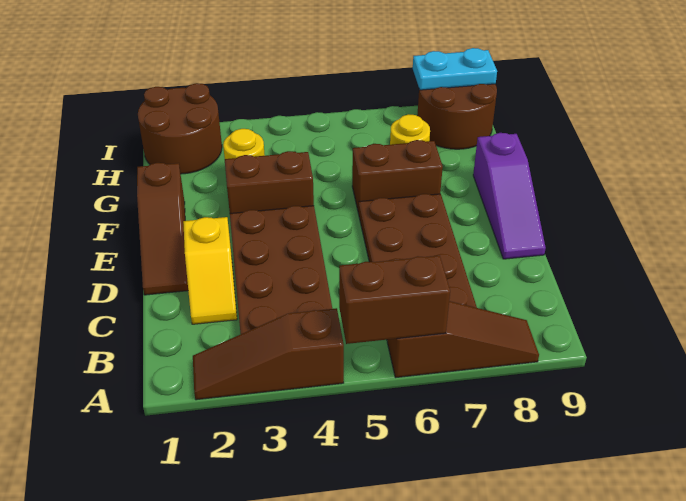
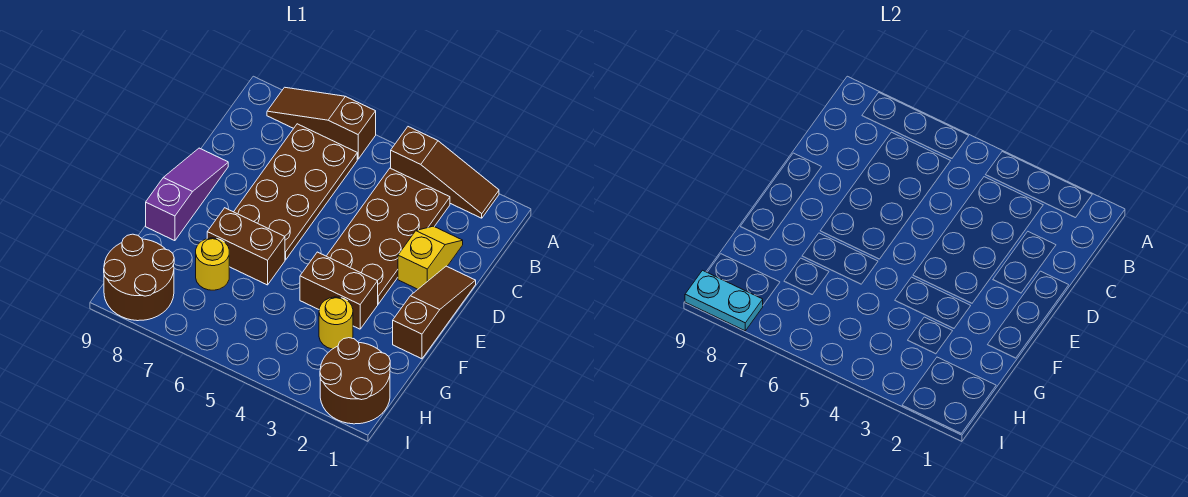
brown 1x2 brick [339,256,450,344] -> none

